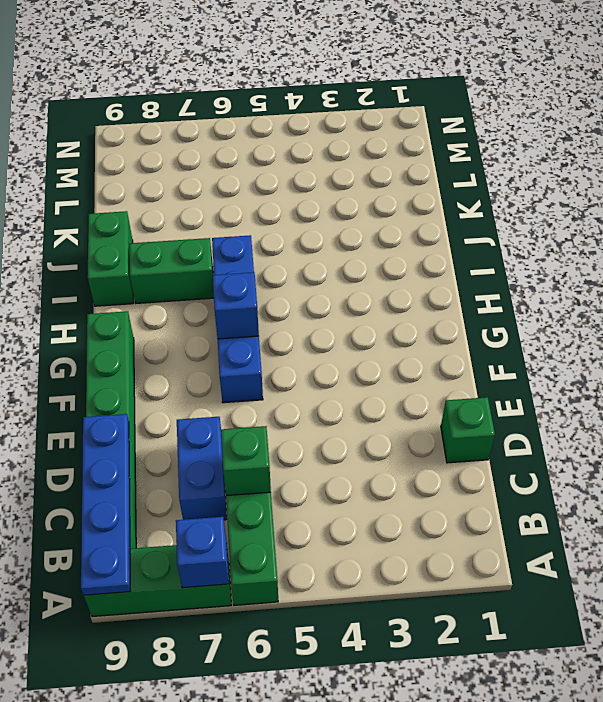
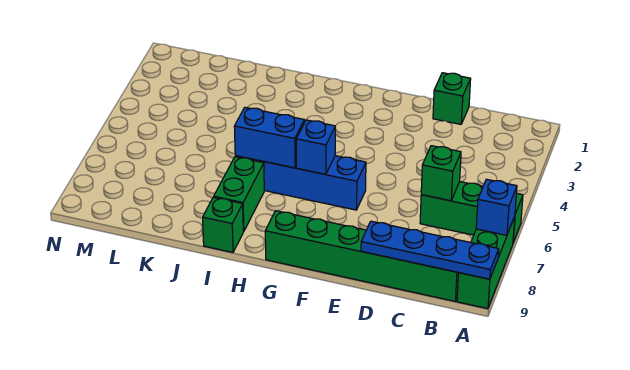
blue 1x2 brick [177,417,227,520] -> blue 1x2 brick moved to [234,107,304,168]
green 1x2 brick [88,211,133,306] -> green 1x1 brick [203,197,243,252]

